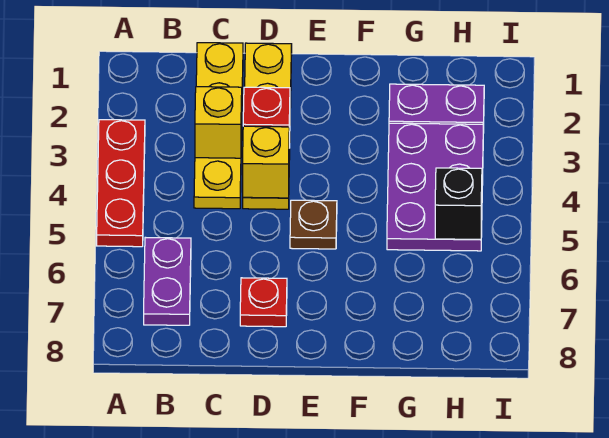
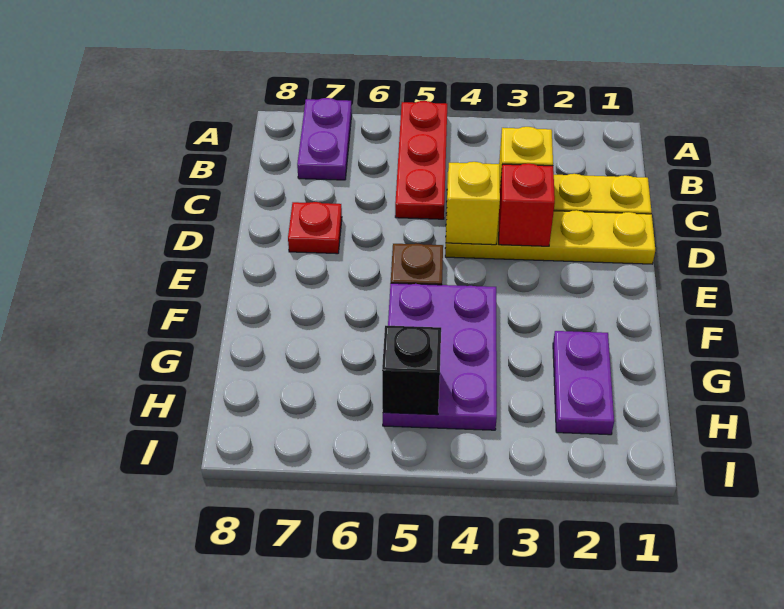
red 1x3 plate [97,120,145,247] -> red 1x3 plate turned to [395,101,447,219]
purple 1x2 plate [144,237,191,325] -> purple 1x2 plate turned to [297,98,352,180]
purple 2x3 plate [387,123,483,251] -> purple 2x3 plate turned to [383,283,497,430]

